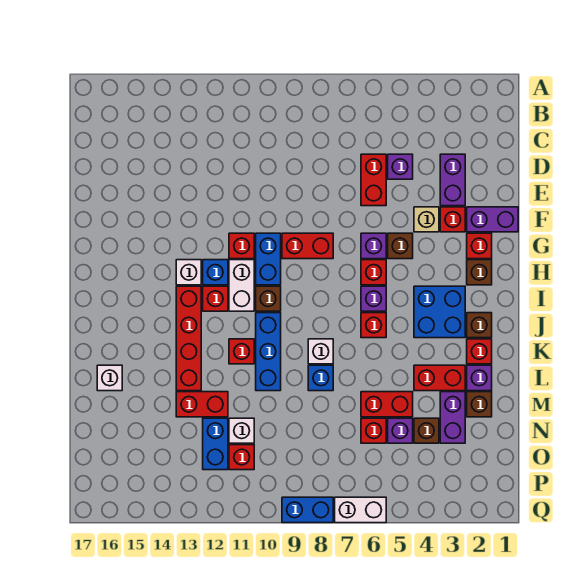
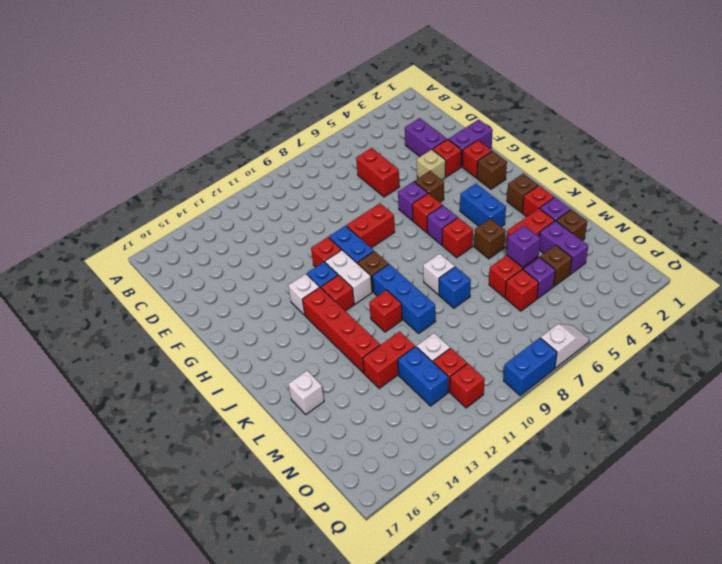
purple 1x1 brick [388,154,413,179] -> purple 1x1 brick moved to [507,225,541,267]
blue 2x2 brick [414,286,465,338] -> blue 1x2 brick [460,184,506,227]
none -> brown 1x1 brick [474,218,506,259]
none -> red 1x1 brick [450,364,485,408]
white 1x2 brick [335,497,386,523] -> white 1x2 slope [541,324,589,368]

